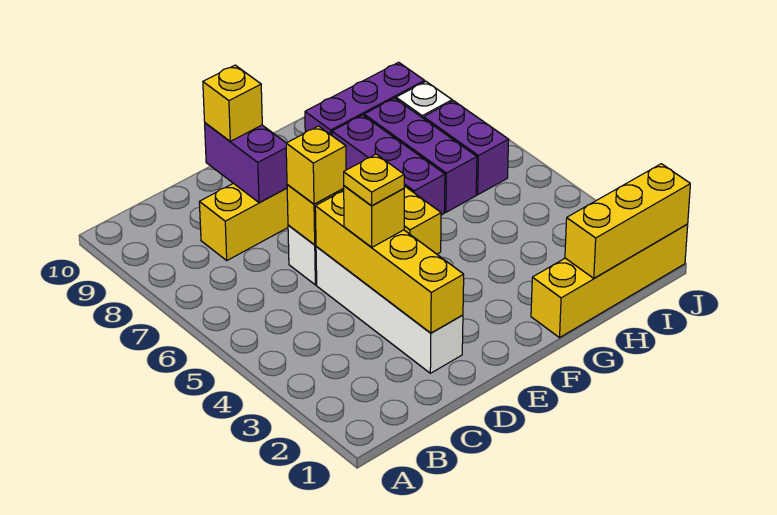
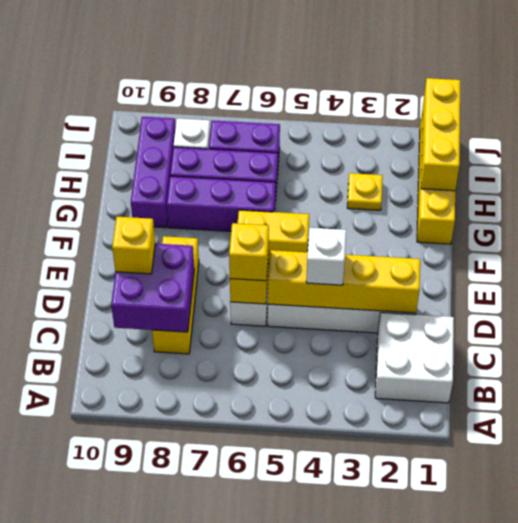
none -> white 2x2 brick [375,313,454,403]
yellow 1x1 brick [343,186,404,247] -> white 1x1 brick [306,228,346,285]
yellow 1x1 plate [344,154,404,206] -> yellow 1x1 plate moved to [347,173,383,210]
purple 1x2 brick [205,123,287,203] -> purple 2x2 brick [111,244,194,332]

